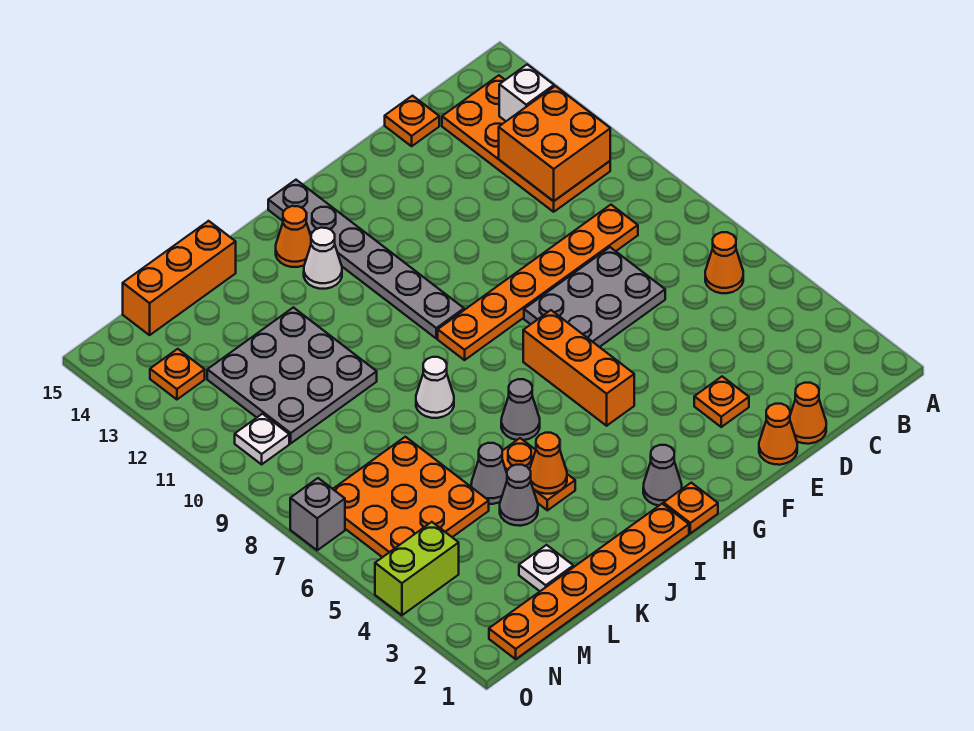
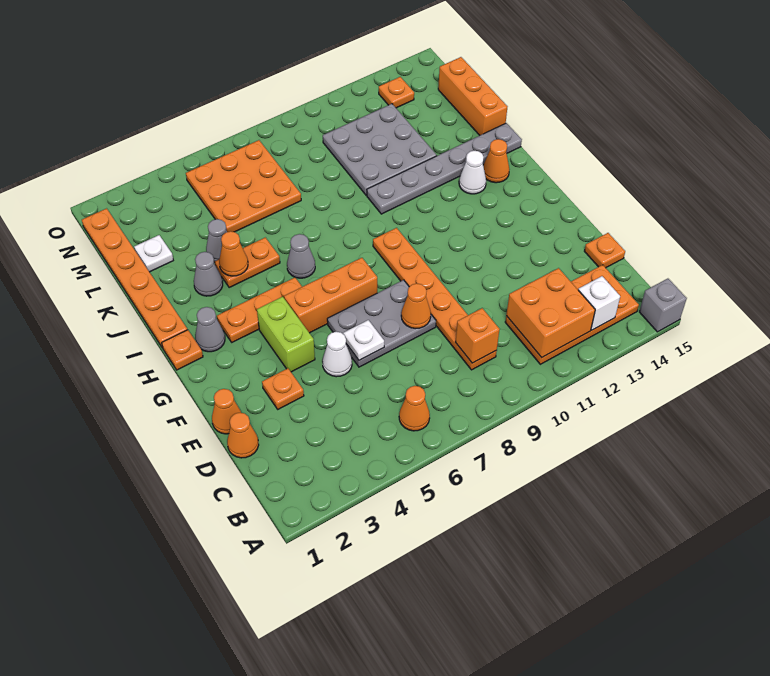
none -> orange 1x1 brick [456,308,500,363]
grey 2x3 plate [524,247,665,347] -> grey 2x3 plate turned to [327,280,436,367]
none -> orange 1x1 cone [401,283,431,329]
none -> orange 1x3 plate [217,278,302,342]
grey 1x6 plate [268,180,464,338] -> grey 1x6 plate moved to [367,123,522,214]
white 1x1 cone [416,357,454,418] -> white 1x1 cone moved to [322,332,352,377]
grey 1x1 cone [471,443,507,504] -> grey 1x1 cone moved to [194,252,223,296]
lime 1x2 brick [375,522,459,615] -> lime 1x2 brick moved to [257,297,315,372]
white 1x1 plate [235,414,289,464] -> white 1x1 plate moved to [343,320,384,360]
grey 1x1 brick [290,478,345,550] -> grey 1x1 brick moved to [639,279,687,332]

